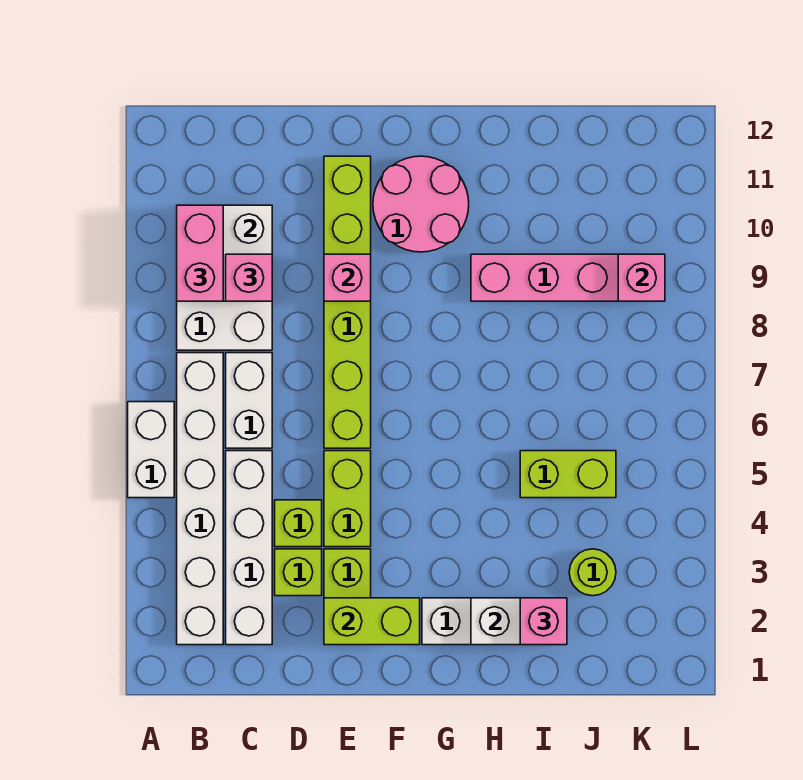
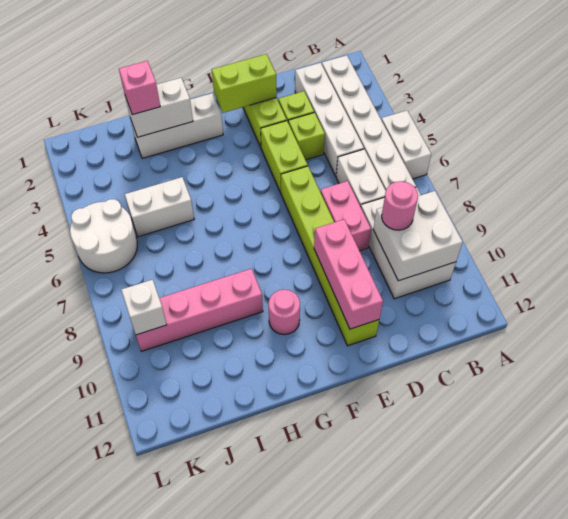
pink 1x2 brick [177,205,223,301] -> pink 1x2 brick moved to [320,181,371,251]
pink 1x1 brick [226,254,272,301] -> pink 1x1 round brick [382,181,418,230]
pink 1x1 brick [324,254,371,301] -> pink 1x3 brick [314,219,383,329]
pink 2x2 round brick [373,156,469,252] -> pink 1x1 round brick [269,290,300,335]
lime 1x2 brick [520,451,616,498] -> white 1x2 brick [125,177,194,237]
lime 1x1 round brick [569,549,616,596] -> none
none -> white 2x2 round brick [70,199,137,273]
pink 1x1 brick [618,254,665,301] -> white 1x1 brick [121,280,167,335]

